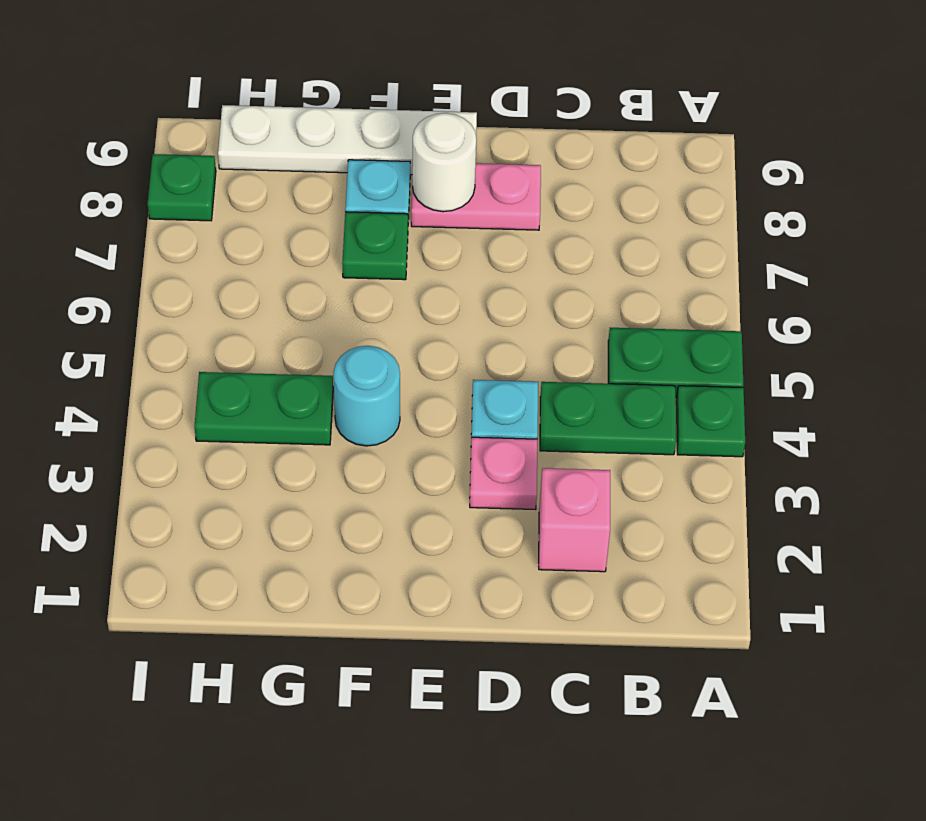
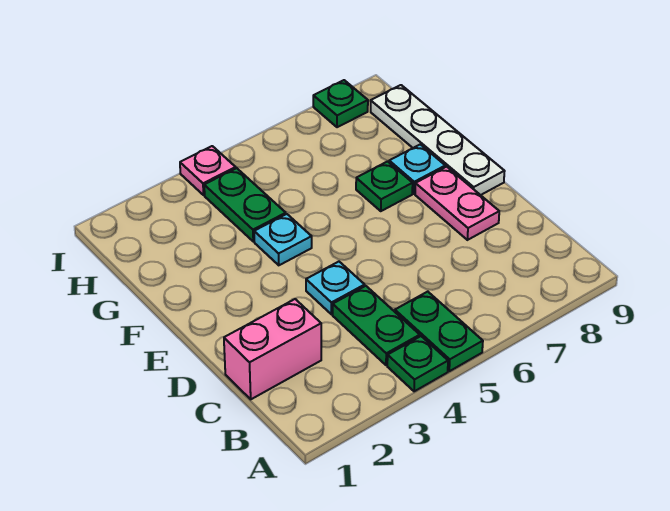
pink 1x1 brick [539,468,610,572] -> pink 1x2 brick [224,299,321,399]
pink 1x1 plate [470,437,538,510] -> pink 1x1 plate moved to [180,146,236,195]
white 1x1 round brick [412,113,476,212] -> none
cyan 1x1 round brick [334,346,400,446] -> cyan 1x1 plate [254,214,312,265]

